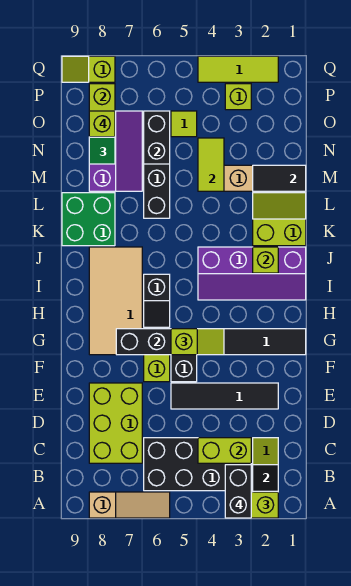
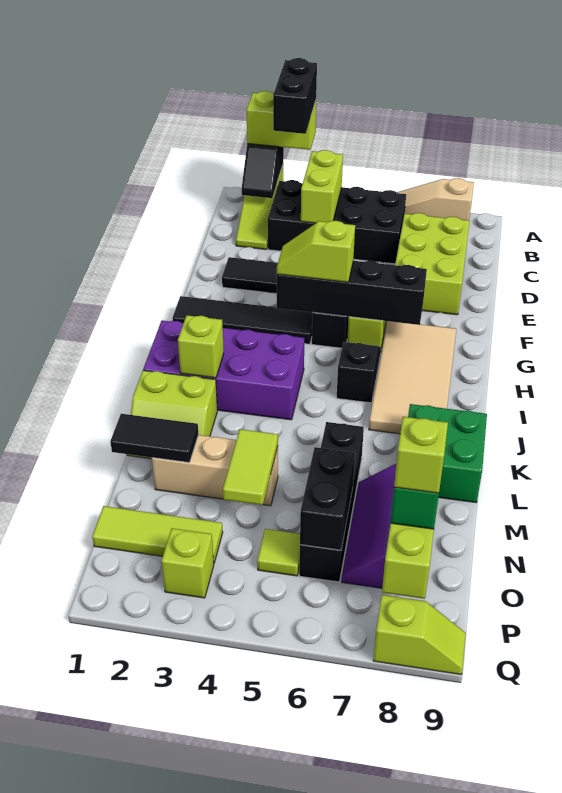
lime 1x2 brick [198,438,251,463] -> lime 1x2 brick turned to [301,150,343,223]
purple 2x4 slope [198,247,306,300] -> purple 2x4 brick [143,321,304,420]
lime 1x3 tile [198,56,278,82] -> lime 1x3 tile moved to [92,506,223,563]

